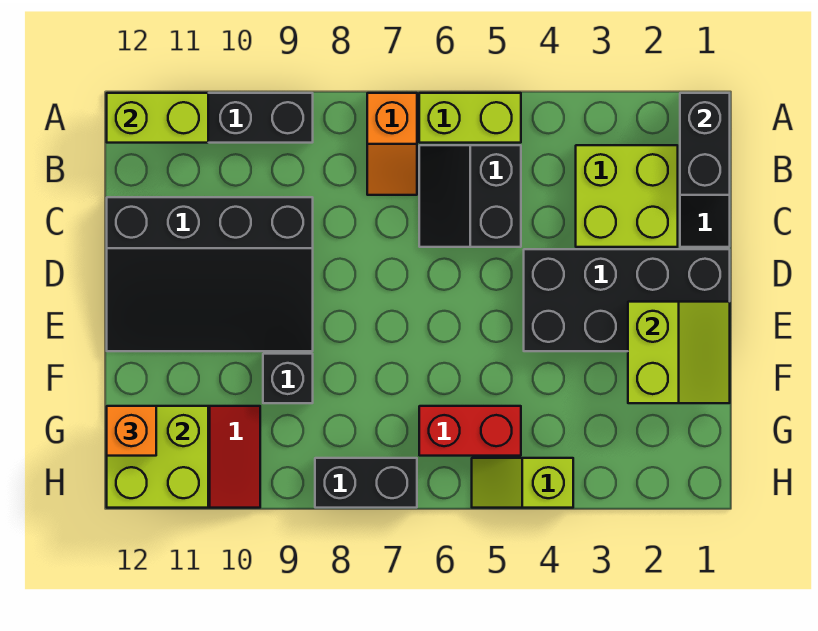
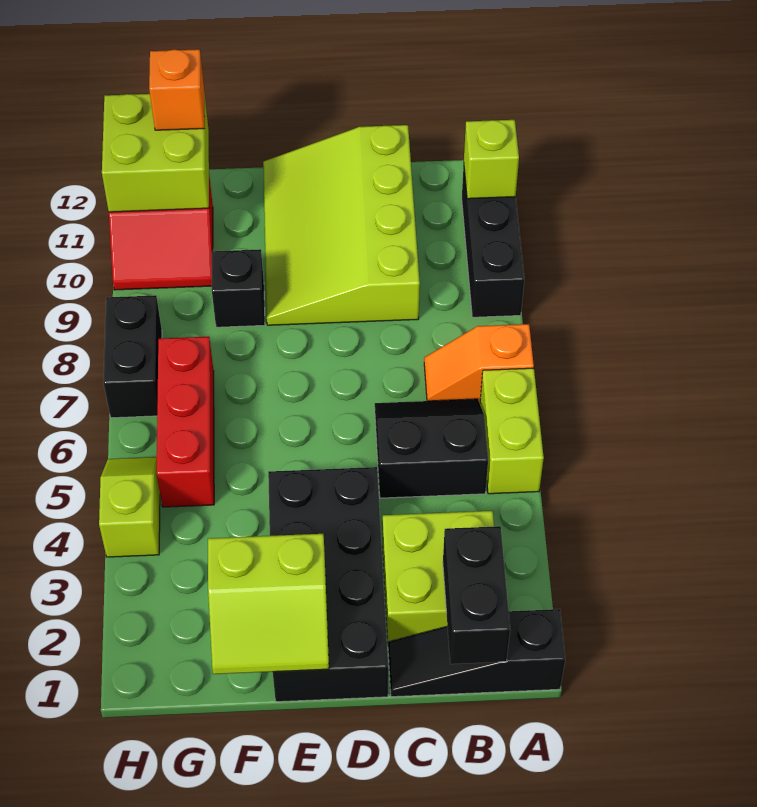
black 1x2 brick [680,93,730,195] -> black 1x2 brick turned to [443,526,510,664]
lime 1x2 brick [107,93,208,143] -> lime 1x1 brick [464,120,519,199]
black 3x4 slope [107,197,313,351] -> lime 3x4 slope [263,125,420,325]
red 1x2 brick [419,406,521,456] -> red 1x3 brick [157,337,214,507]

